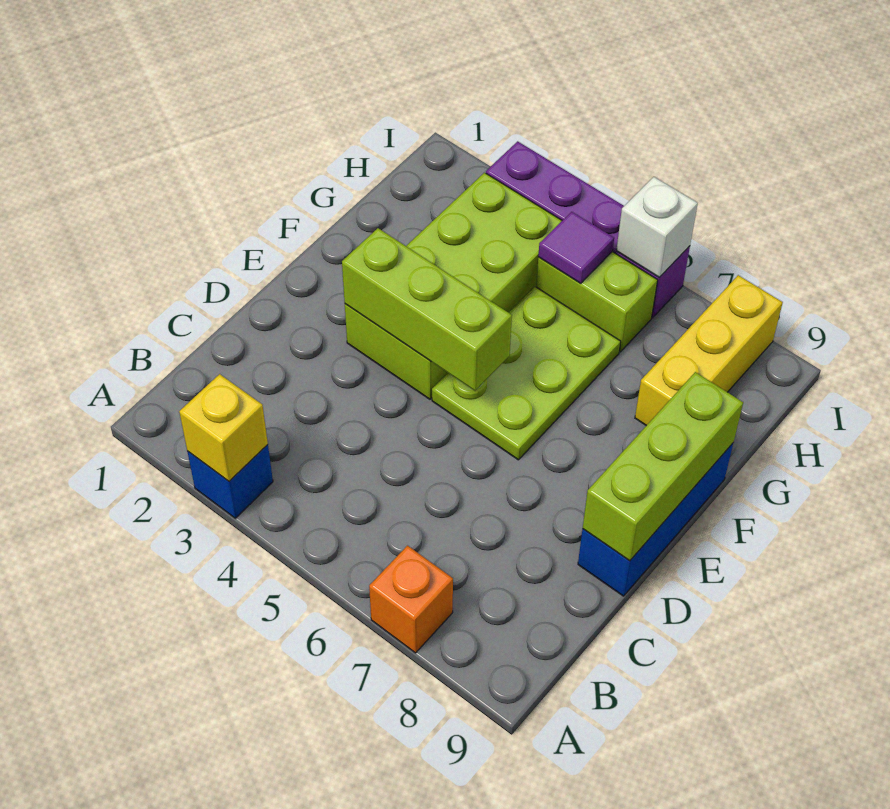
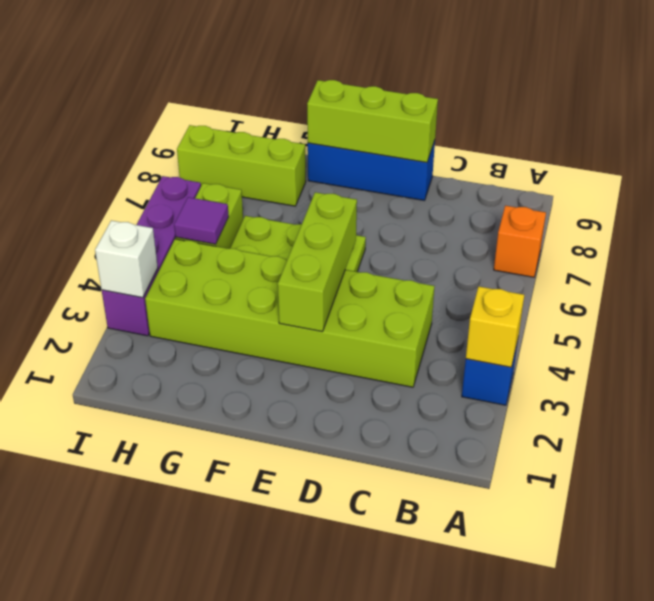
lime 2x4 brick [345,173,562,399] -> lime 2x6 brick [145,239,435,387]
yellow 1x3 brick [635,275,783,426] -> lime 1x3 brick [177,125,306,206]
white 1x1 brick [616,177,698,277] -> white 1x1 brick moved to [95,221,158,298]

